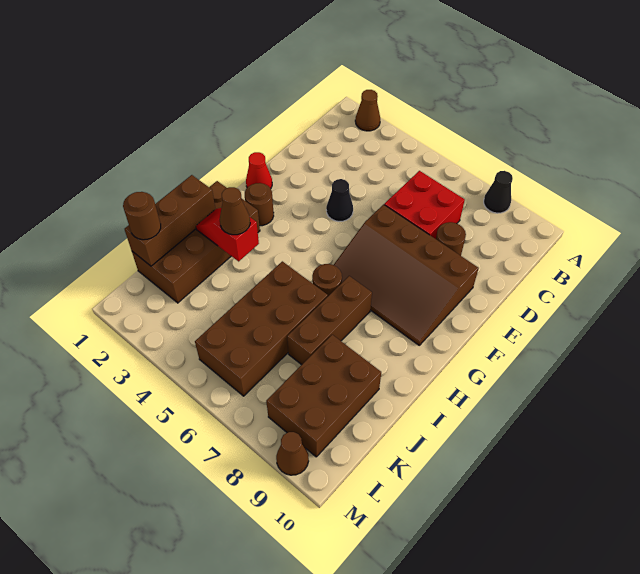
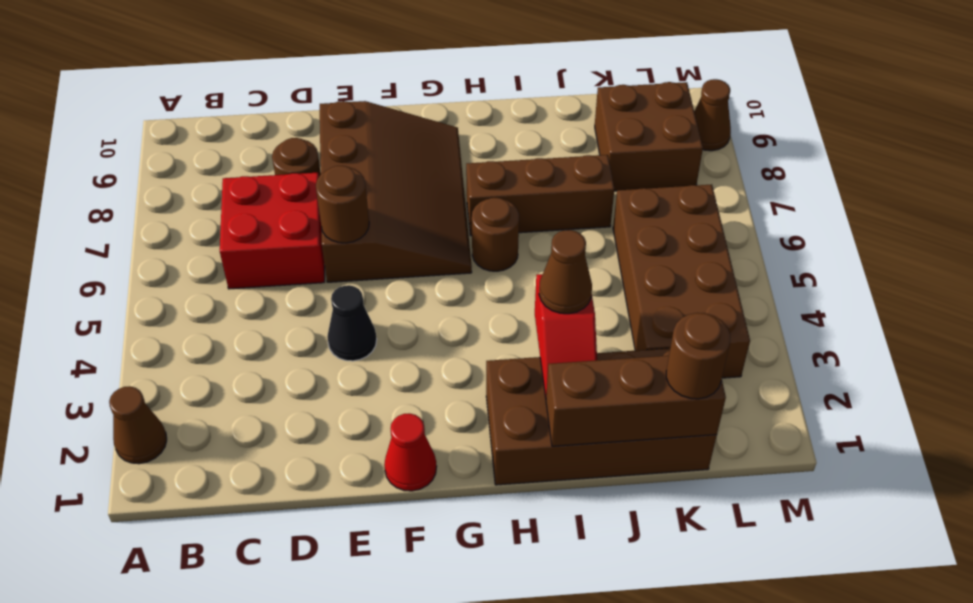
black 1x1 cone [484,171,513,213] -> none
brown 1x1 round brick [245,183,274,226] -> brown 1x1 round brick moved to [316,166,369,243]
brown 2x4 brick [195,261,328,396] -> brown 2x4 brick turned to [613,184,750,378]
brown 2x3 brick [266,335,381,457] -> brown 2x2 brick [595,82,703,191]

